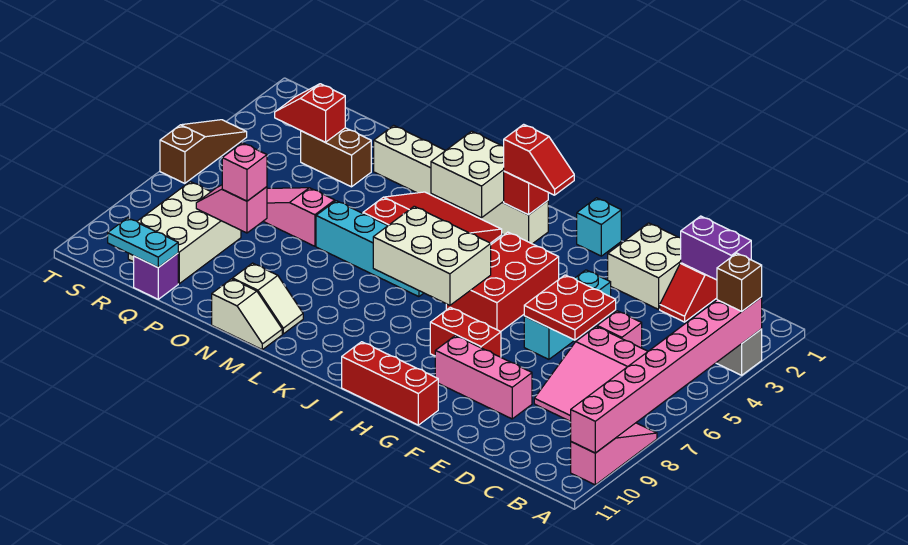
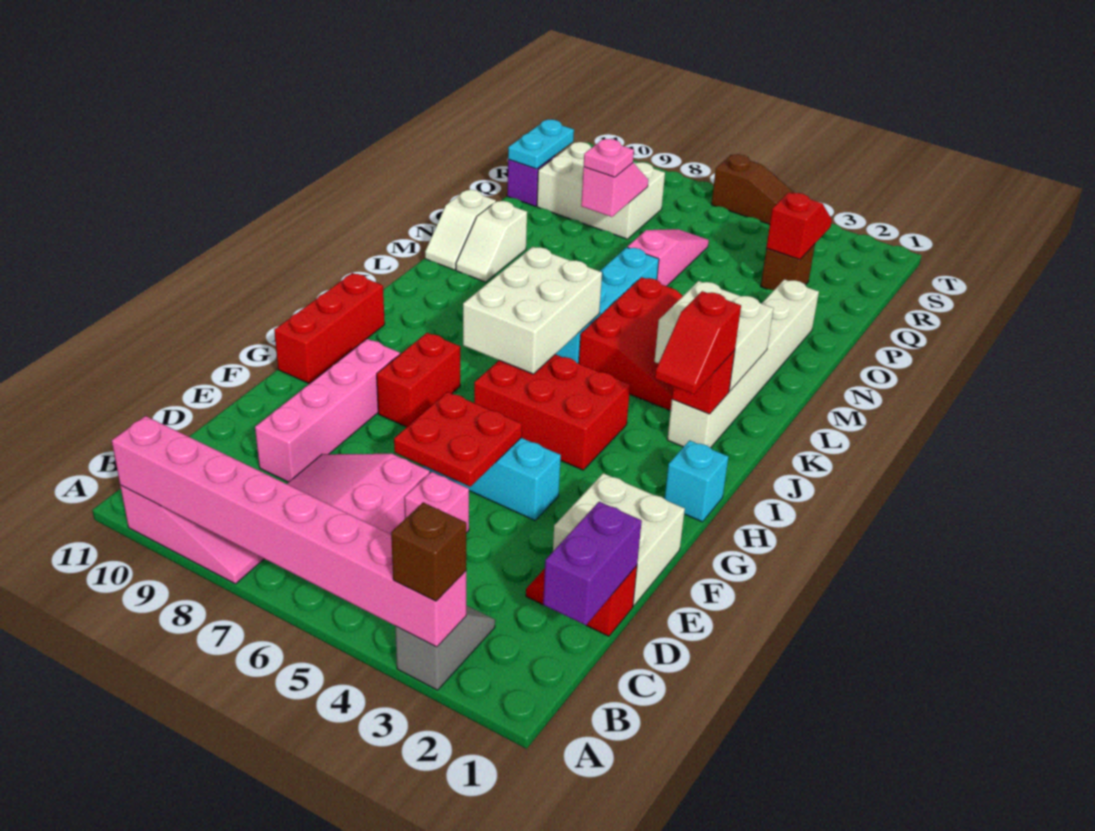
pink 1x3 brick [435,336,532,419] -> pink 1x4 brick [255,339,400,482]
brown 1x2 brick [301,128,371,187] -> brown 1x1 brick [761,244,815,290]
pink 1x1 brick [222,143,267,201] -> pink 1x1 plate [584,139,634,177]

